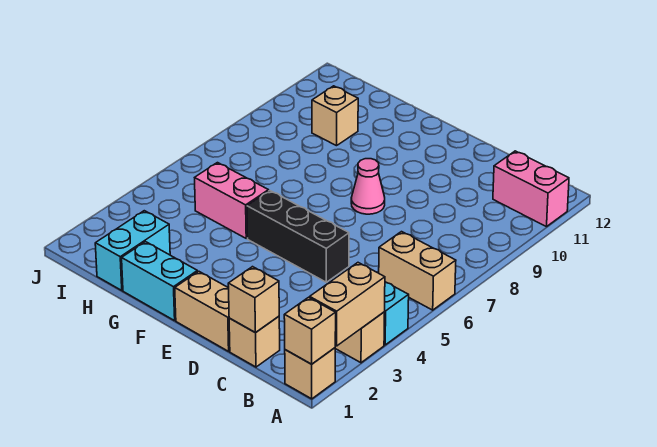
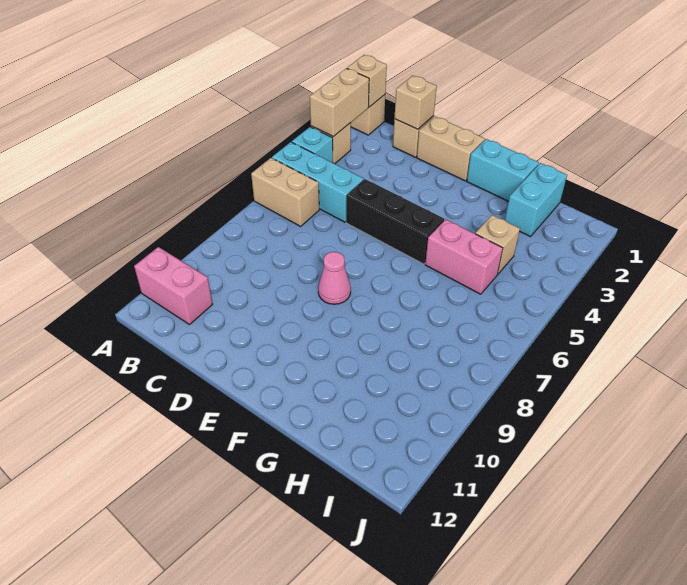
none -> cyan 1x3 brick [272,142,363,222]
tan 1x1 brick [312,86,358,146] -> tan 1x1 brick moved to [475,215,520,274]

